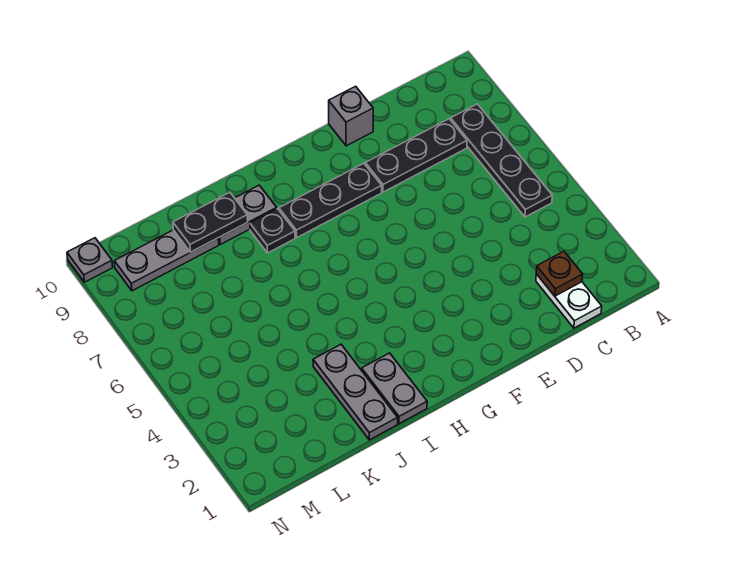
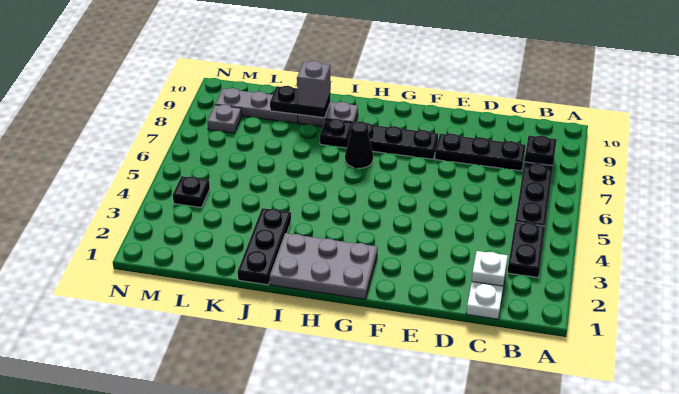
none -> black 1x2 plate [507,222,545,277]
none -> black 1x1 plate [525,136,557,166]
brown 1x1 plate [536,251,583,296] -> white 1x1 plate [472,251,508,286]
grey 1x1 brick [329,86,373,146] -> grey 1x1 brick moved to [297,61,330,109]
none -> black 1x1 cone [345,121,373,168]
grey 1x2 plate [362,353,427,424] -> grey 2x3 plate [270,233,378,299]
grey 1x3 plate [313,345,398,440] -> black 1x3 plate [238,208,291,285]
none -> black 1x1 plate [173,176,210,207]
grey 1x1 plate [67,238,113,282] -> grey 1x1 plate moved to [207,105,242,133]

